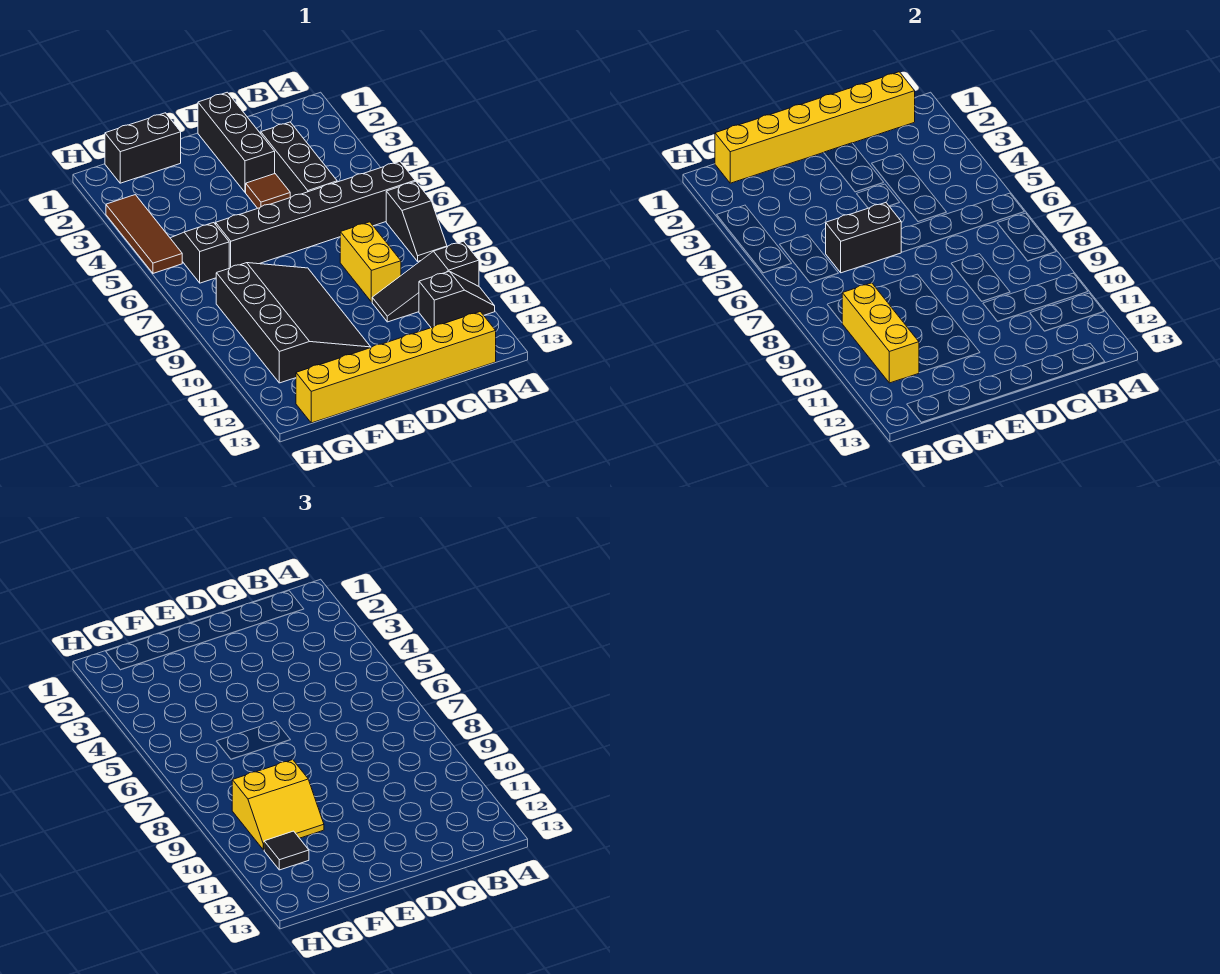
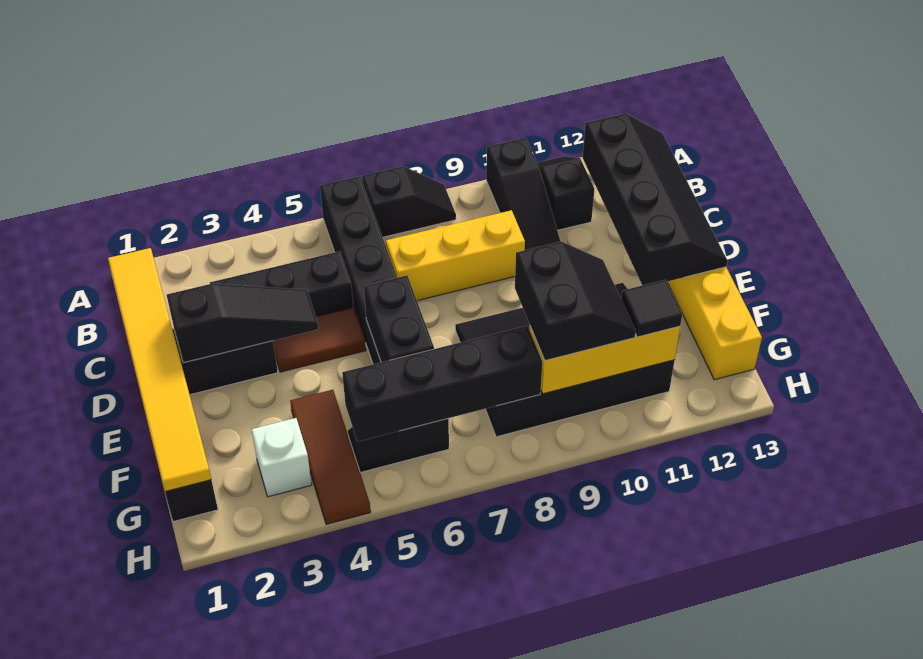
yellow 1x6 brick [715,72,915,183] -> yellow 1x6 tile [108,248,211,492]
none -> black 2x4 slope [583,113,727,285]
yellow 1x2 brick [340,222,401,302] -> yellow 1x3 brick [386,210,525,301]
none -> black 1x3 slope [167,284,318,363]
brown 1x1 tile [246,174,290,208] -> brown 1x2 tile [273,307,366,372]
yellow 2x2 slope [232,760,324,850] -> black 2x2 slope [515,242,636,361]
none -> white 1x1 brick [252,418,312,497]
none -> black 1x4 brick [342,326,542,442]
brown 1x3 tile [106,195,182,273] -> brown 1x3 tile turned to [290,390,371,524]

